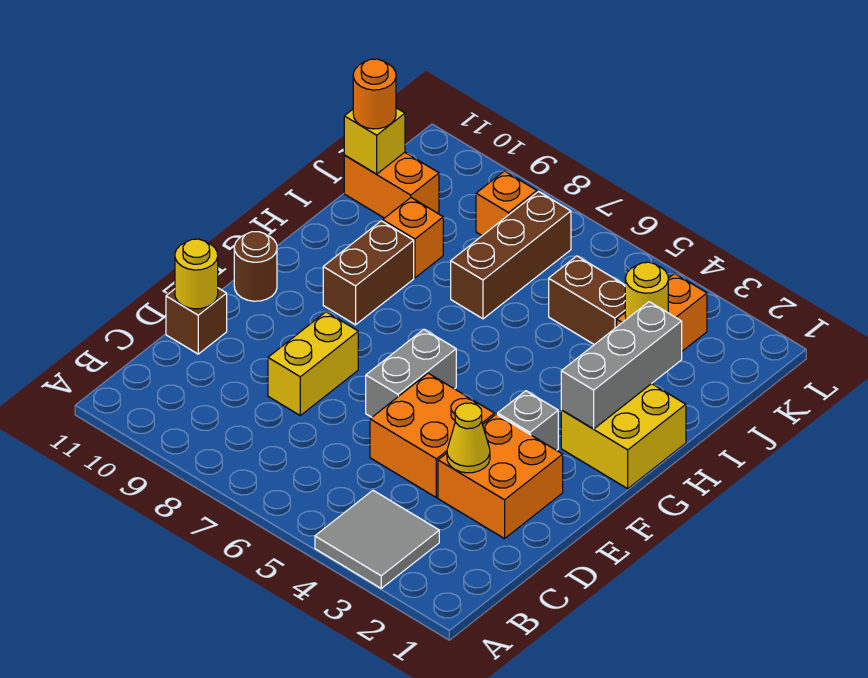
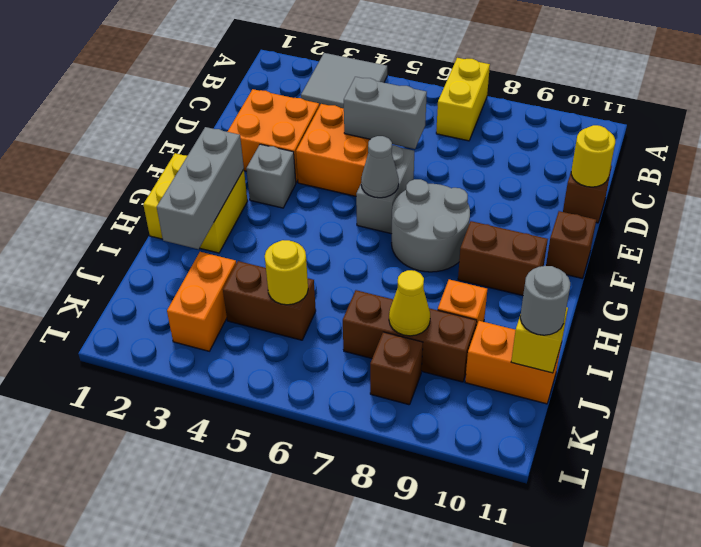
yellow 1x1 cone [447,403,490,473] -> yellow 1x1 cone moved to [389,270,430,336]
none -> grey 1x2 brick [344,77,427,149]
yellow 1x2 brick [268,312,358,415] -> yellow 1x2 brick moved to [436,58,490,141]
none -> grey 1x1 cone [361,136,399,198]
none -> grey 2x2 round brick [392,179,470,272]
brown 1x1 round brick [234,232,277,301] -> brown 1x1 brick [546,211,596,278]
brown 1x2 brick [323,221,414,325] -> brown 1x2 brick turned to [458,221,548,296]
brown 1x3 brick [451,192,571,319] -> brown 1x3 brick turned to [343,290,477,382]
yellow 1x1 round brick [625,262,668,319] -> yellow 1x1 round brick moved to [265,240,308,305]
orange 1x1 round brick [353,59,396,129] -> grey 1x1 round brick [520,266,570,335]
orange 1x1 brick [476,171,537,236] -> brown 1x1 brick [370,332,423,405]

